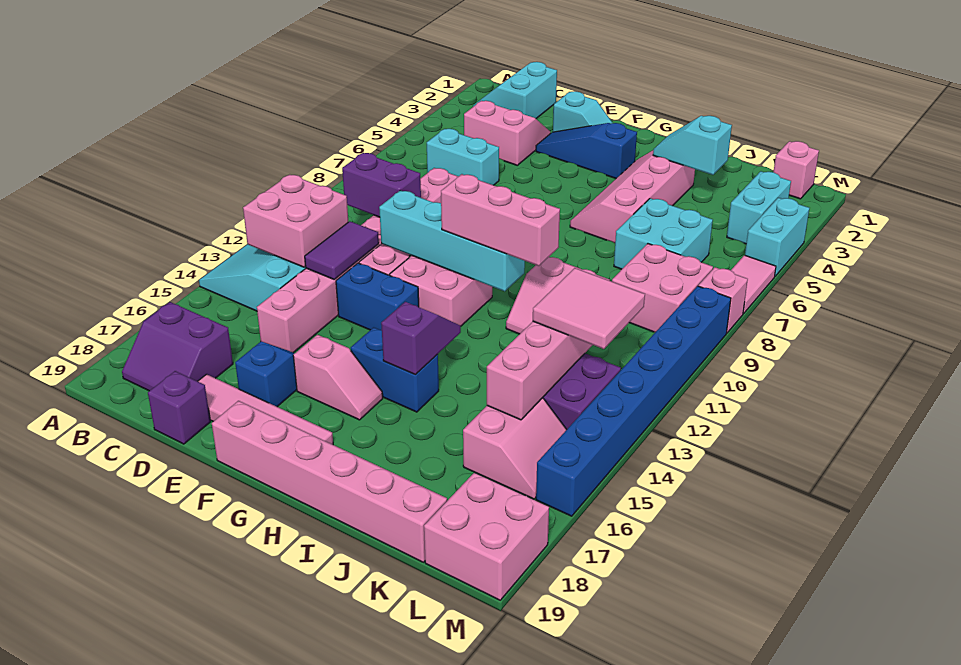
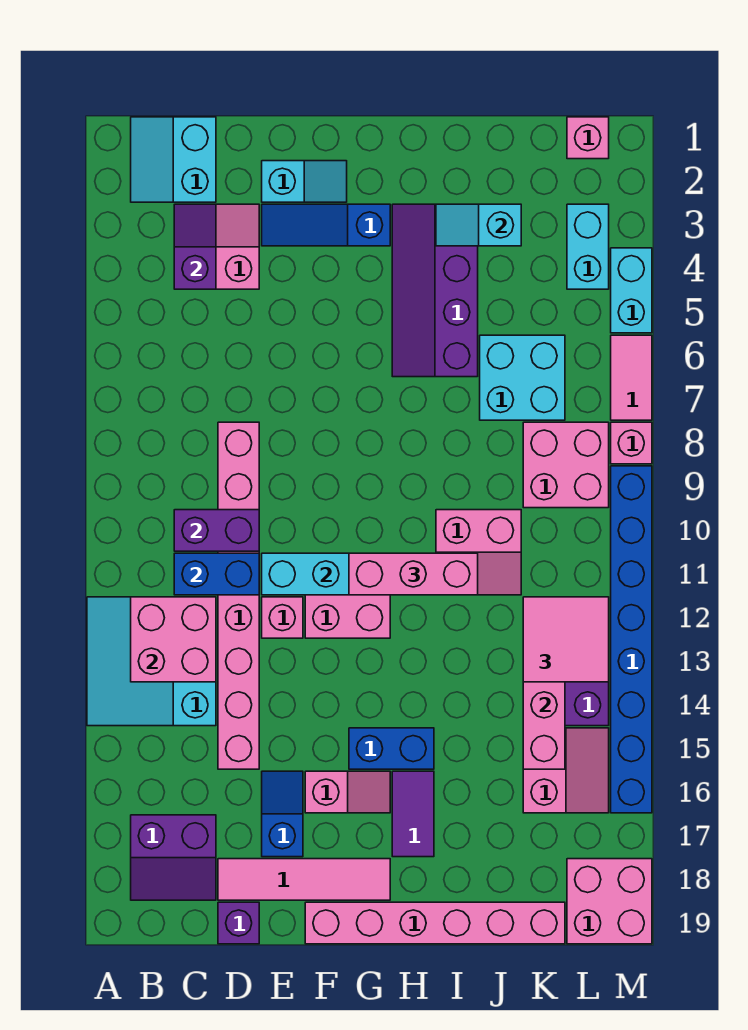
cyan 1x2 brick [427,129,499,185] -> none
purple 1x2 tile [305,221,379,280] -> purple 1x2 tile moved to [392,771,434,857]
blue 1x2 brick [336,263,419,330] -> blue 1x2 brick moved to [174,553,259,595]
pink 2x4 slope [570,150,695,243] -> purple 2x4 slope [392,204,478,377]
purple 1x2 slope [381,302,461,375] -> purple 1x2 slope moved to [174,204,216,289]

